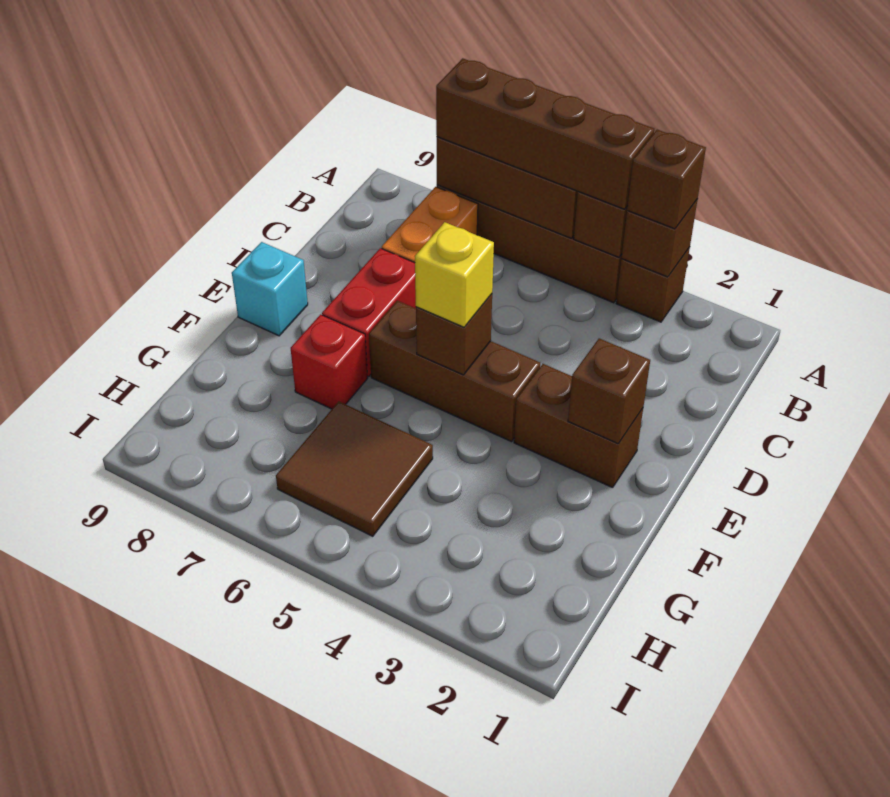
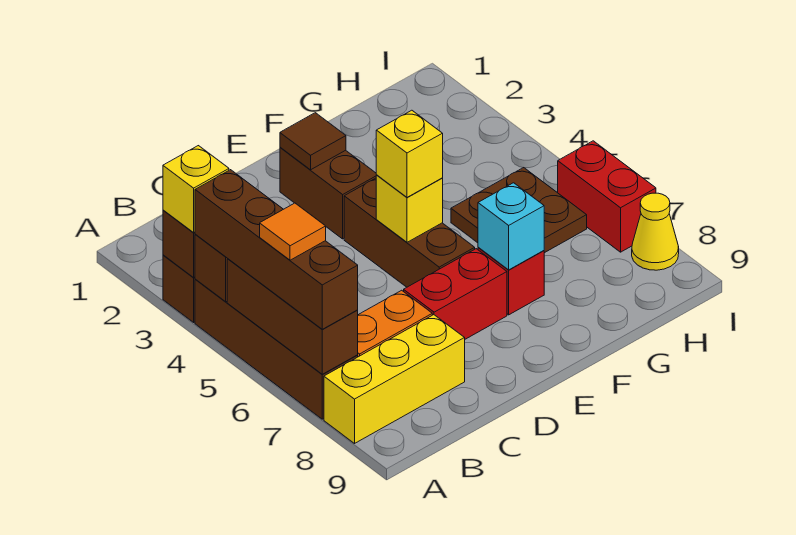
brown 1x1 brick [627,130,706,229] -> yellow 1x1 brick [163,146,229,232]
none -> orange 1x1 tile [260,203,326,260]
none -> yellow 1x3 brick [324,315,465,443]
brown 1x1 brick [568,338,650,444] -> brown 1x1 tile [280,113,346,170]
brown 1x1 brick [416,294,492,375] -> yellow 1x1 brick [376,175,443,242]
cyan 1x1 brick [232,242,308,336] -> cyan 1x1 brick moved to [478,183,544,270]
brown 2x2 tile [276,401,433,536] -> brown 2x2 plate [451,168,587,253]
none -> red 1x2 brick [558,141,656,252]
none -> yellow 1x1 cone [632,193,679,270]

